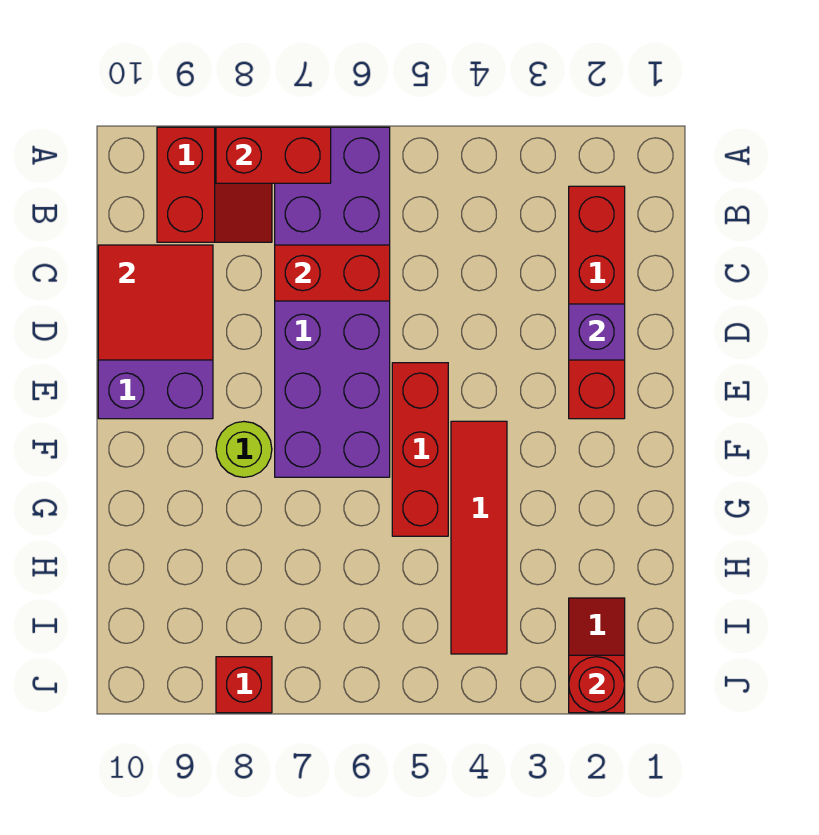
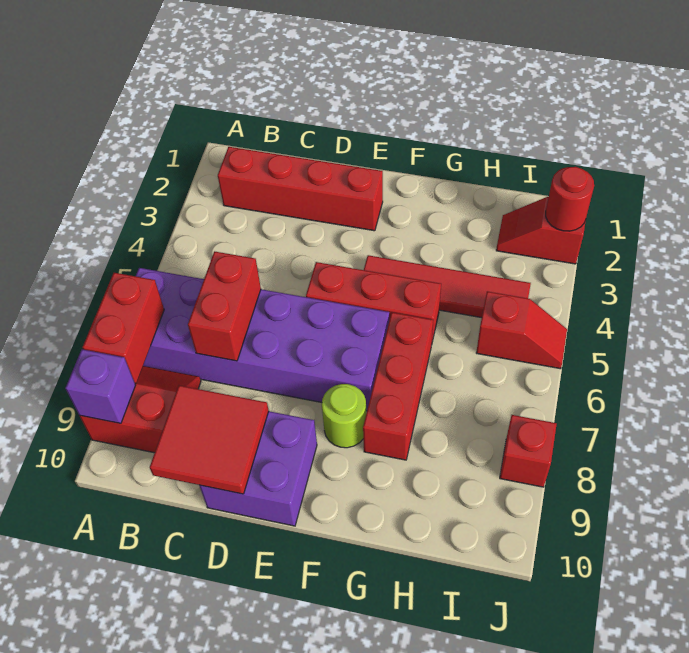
purple 1x1 brick [569,304,625,360] -> purple 1x1 brick moved to [65,349,136,423]
none -> red 1x3 brick [363,313,433,460]
none -> red 1x2 slope [476,291,567,369]

